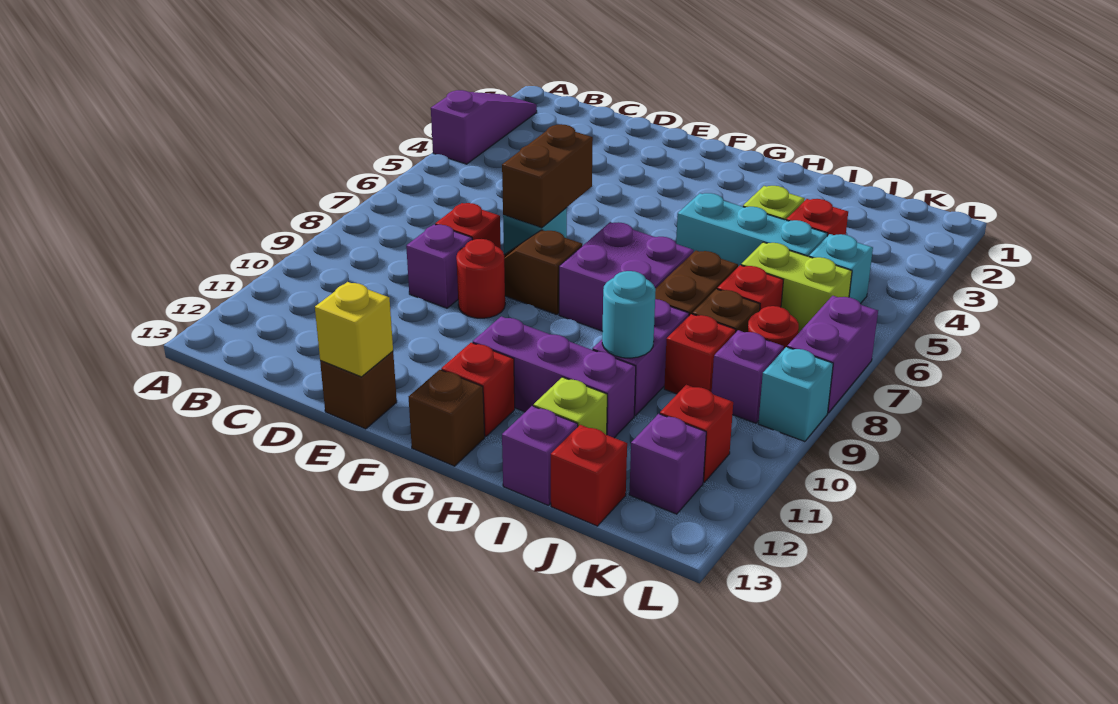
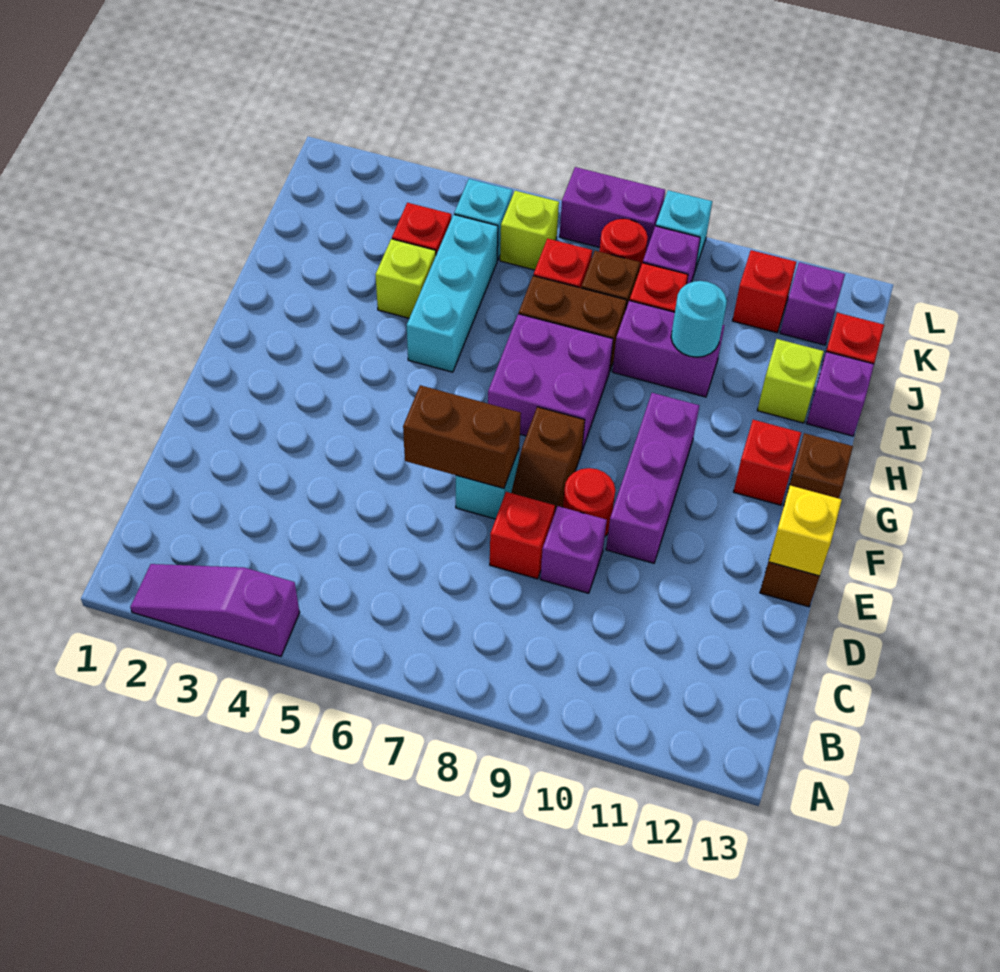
purple 1x3 brick [473,316,636,438] -> purple 1x3 brick moved to [606,393,699,563]
lime 1x2 brick [741,242,852,333] -> lime 1x1 brick [500,191,559,270]

